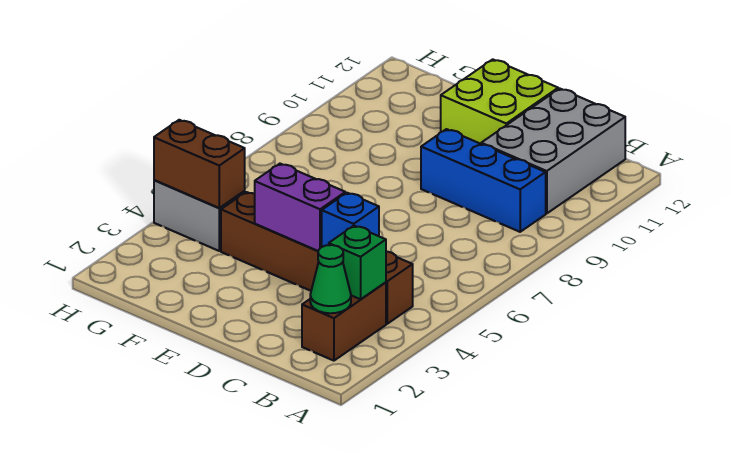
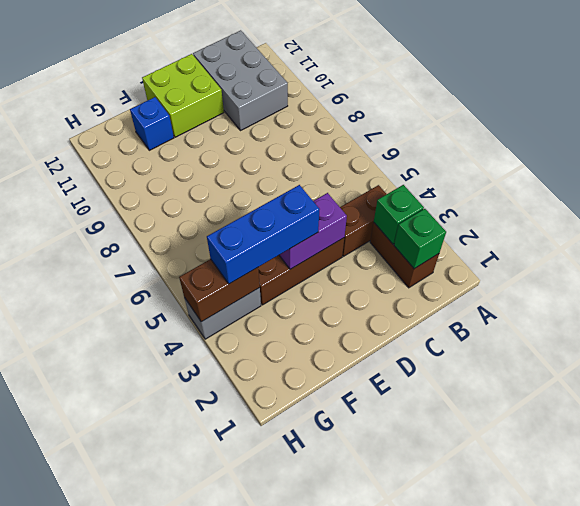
green 1x1 cone [310,245,351,313] -> green 1x1 brick [394,209,446,269]
blue 1x3 brick [421,129,546,232] -> blue 1x3 brick moved to [207,185,320,284]
blue 1x1 brick [322,193,379,247] -> blue 1x1 brick moved to [130,97,174,150]

